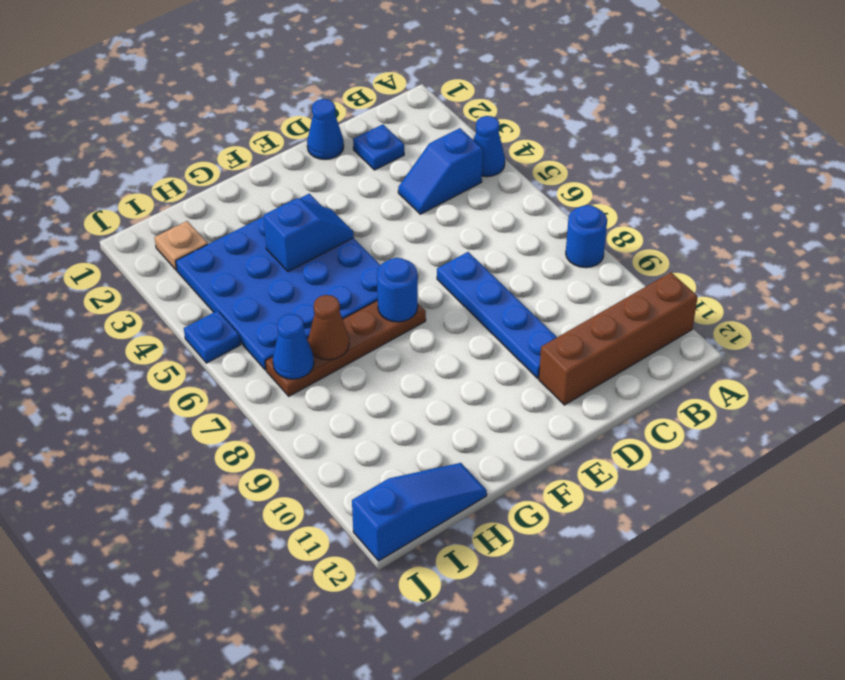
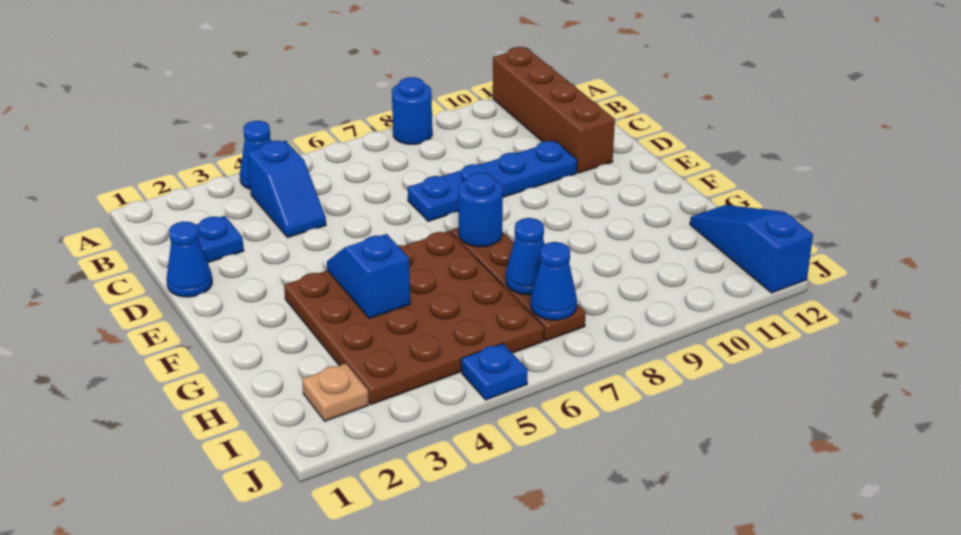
blue 4x4 plate [176,194,380,370] -> brown 4x4 plate [284,231,544,405]
brown 1x1 cone [308,295,349,360] -> blue 1x1 cone [506,218,545,295]

